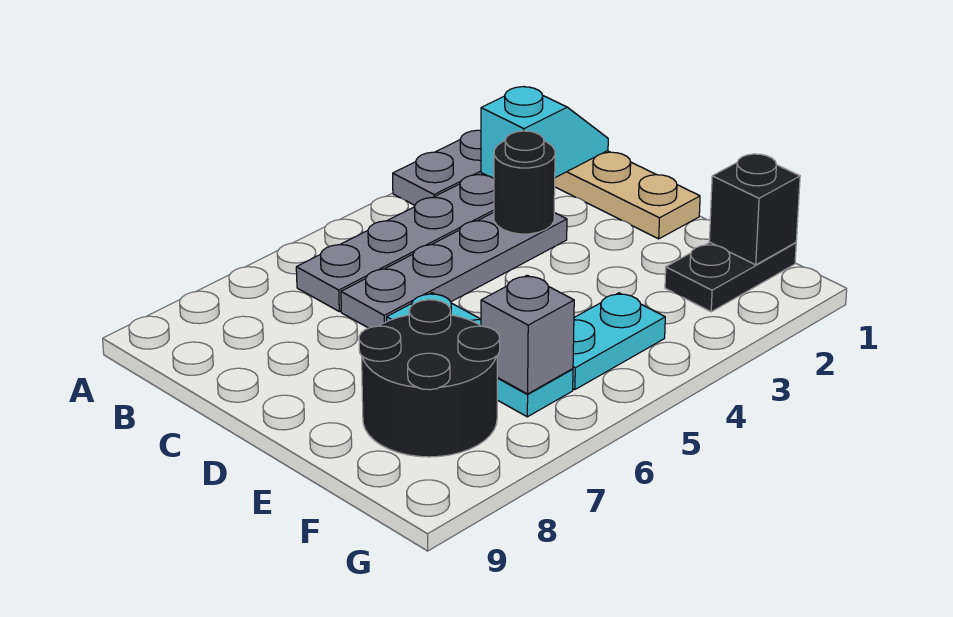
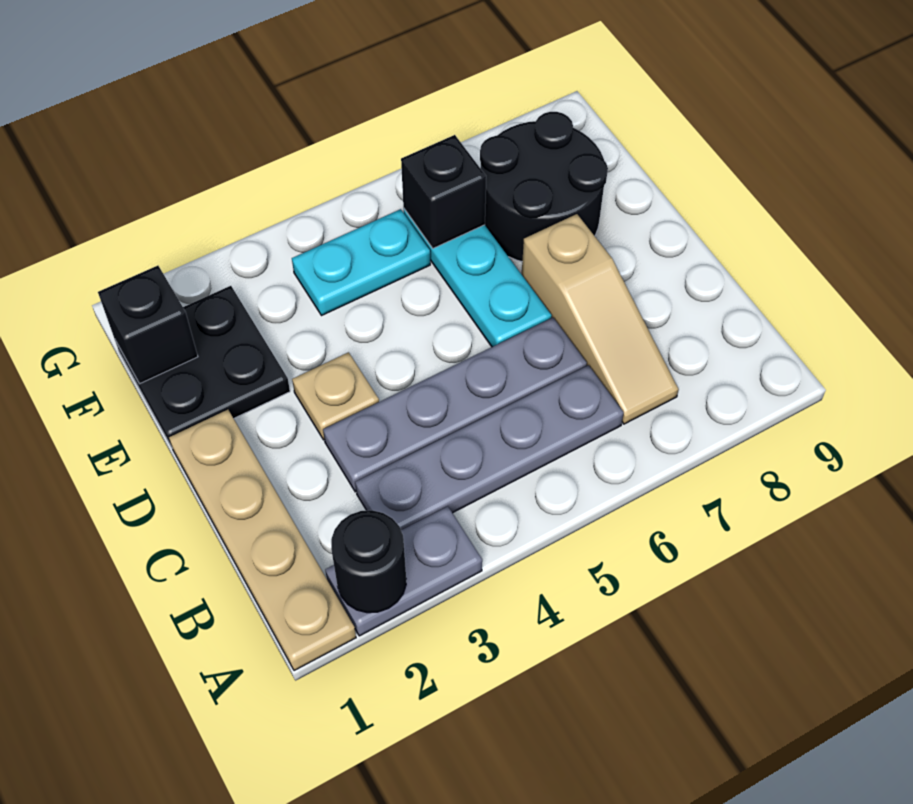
cyan 1x2 slope [481,87,608,178] -> none
none -> tan 1x3 slope [522,214,679,424]
black 1x1 round brick [494,131,555,234] -> black 1x1 round brick moved to [331,510,406,613]
none -> tan 1x1 plate [292,352,379,440]
black 1x2 plate [665,243,796,312] -> black 2x2 plate [115,286,290,447]
grey 1x1 brick [481,275,574,394] -> black 1x1 brick [401,135,486,248]

